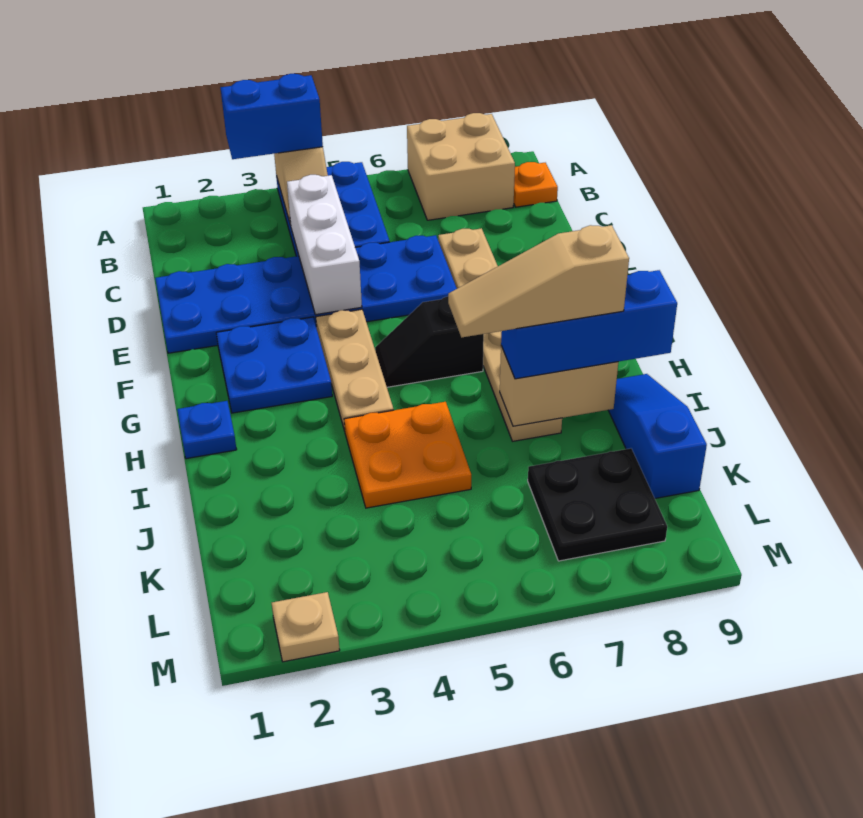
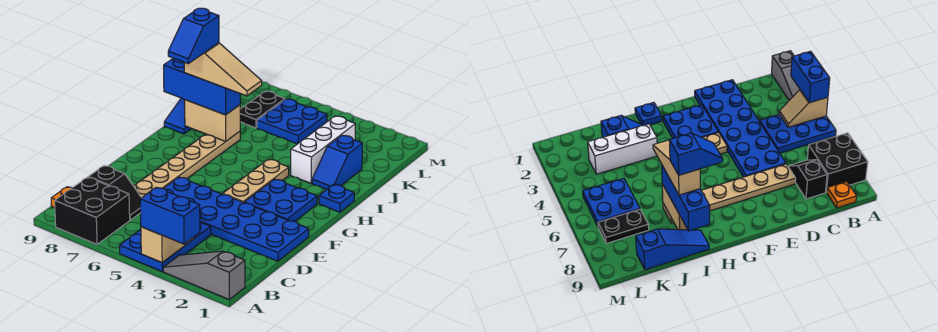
none -> grey 1x3 slope [163,251,245,299]
tan 2x2 brick [407,113,515,220] -> black 2x2 brick [55,177,130,244]
white 1x3 brick [287,175,362,315] -> white 1x3 brick moved to [291,116,356,183]
black 1x2 slope [375,296,484,387] -> black 1x2 slope moved to [88,166,142,220]
none -> blue 1x2 slope [168,8,219,64]
none -> blue 1x2 slope [312,135,363,190]
orange 2x2 plate [344,402,471,508] -> none
none -> blue 2x2 plate [257,99,327,144]
black 2x2 plate [528,448,667,561] -> black 1x2 plate [240,91,285,128]
tan 1x1 plate [272,592,340,662] -> none

